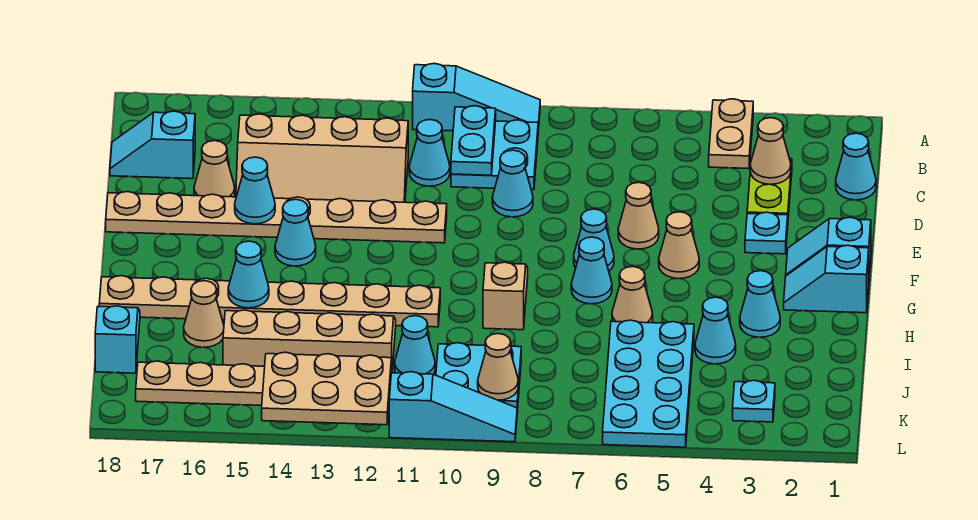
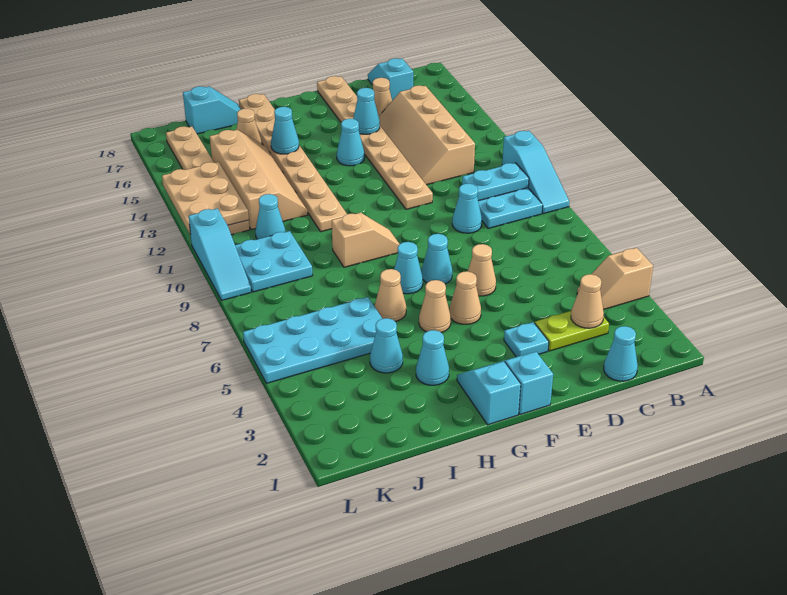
tan 1x2 plate [709,99,753,169] -> tan 1x2 slope [577,248,653,310]
cyan 1x1 cone [409,120,450,186] -> none
cyan 1x1 plate [733,380,775,422] -> none
tan 1x1 cone [478,334,518,400] -> tan 1x1 cone moved to [419,280,451,333]

